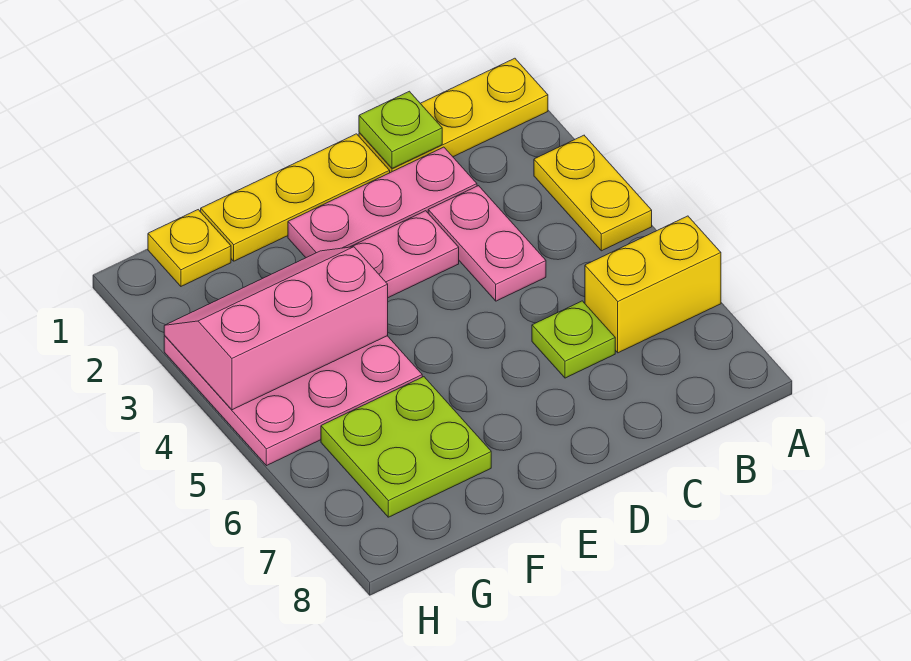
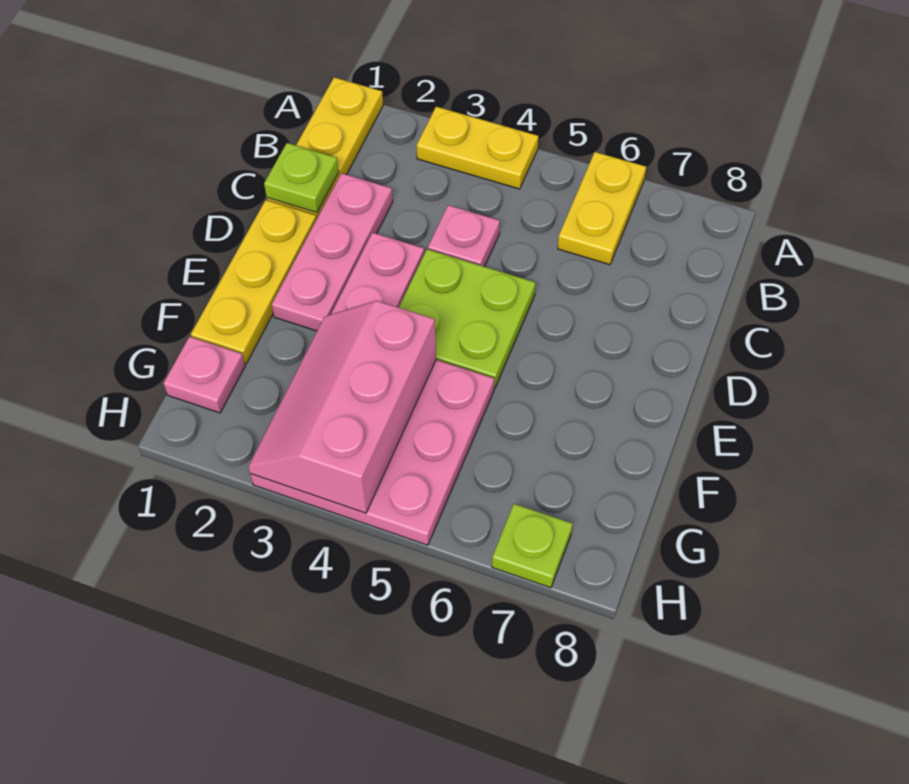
yellow 1x2 brick [585,216,721,353] -> yellow 1x2 plate [558,152,646,265]
pink 1x2 plate [428,186,546,301] -> pink 1x1 plate [428,205,500,267]
lime 1x1 plate [532,301,615,378] -> lime 1x1 plate moved to [492,504,573,588]
lime 2x2 plate [321,377,491,517] -> lime 2x2 plate moved to [399,249,536,388]
yellow 1x1 plate [148,210,231,286] -> pink 1x1 plate [164,337,245,413]

